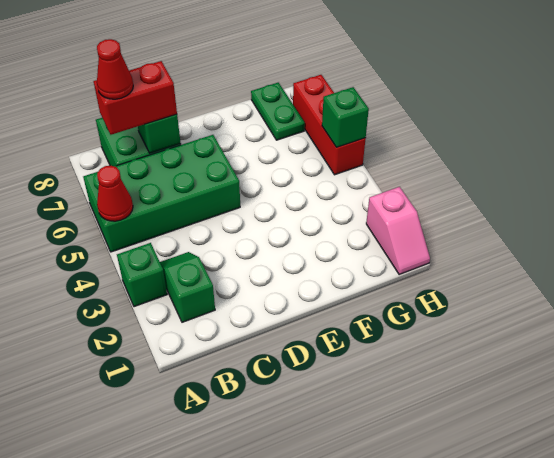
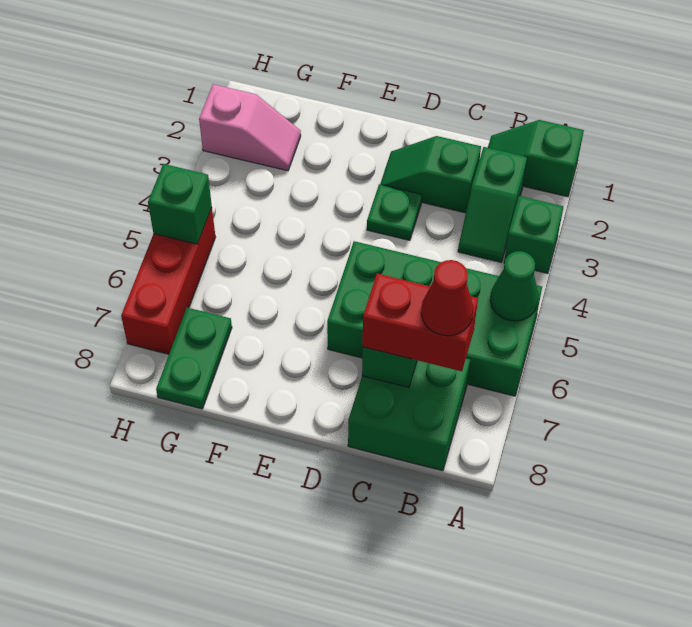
none -> green 1x2 slope [488,120,584,197]
red 1x1 cone [97,166,133,221] -> green 1x1 cone [490,251,539,321]
none -> green 1x2 slope [380,136,481,213]
none -> green 1x1 plate [367,184,422,240]
pink 1x2 slope [366,187,430,275] -> pink 1x2 slope turned to [199,84,301,171]

